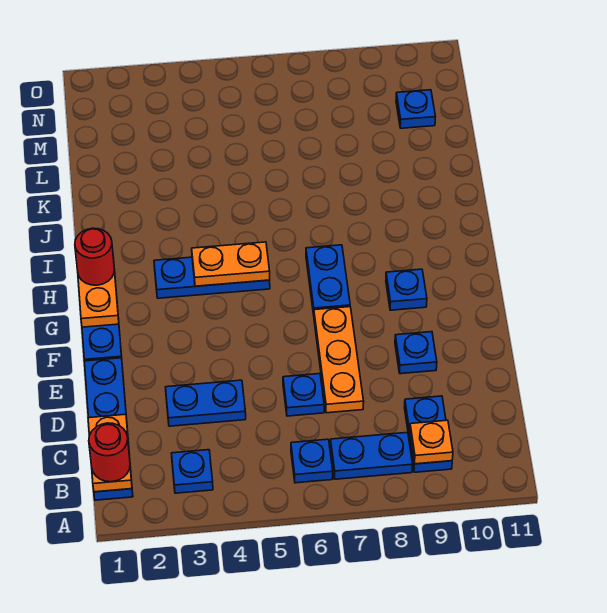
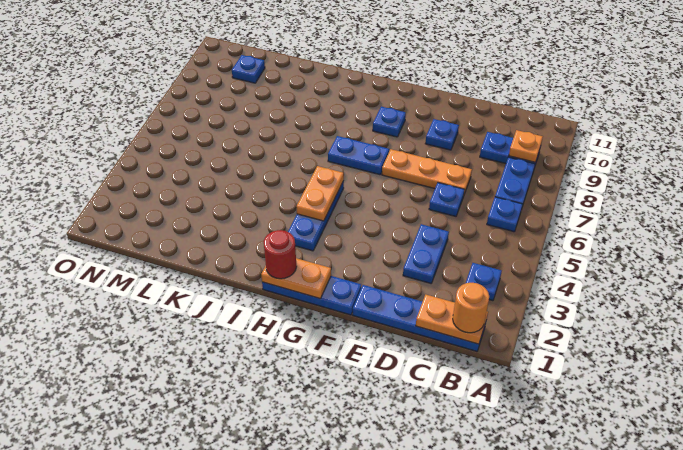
red 1x1 round brick [89,423,130,482] -> orange 1x1 round brick [453,283,489,333]

